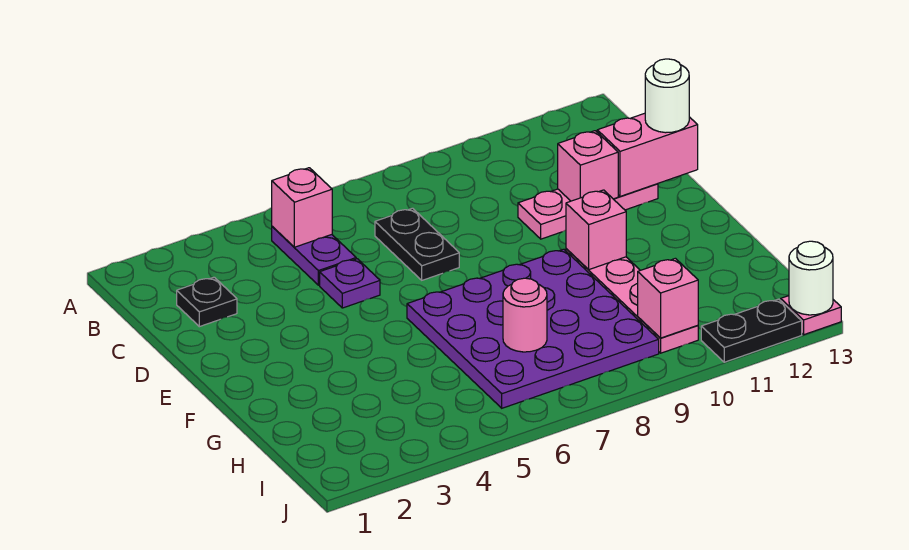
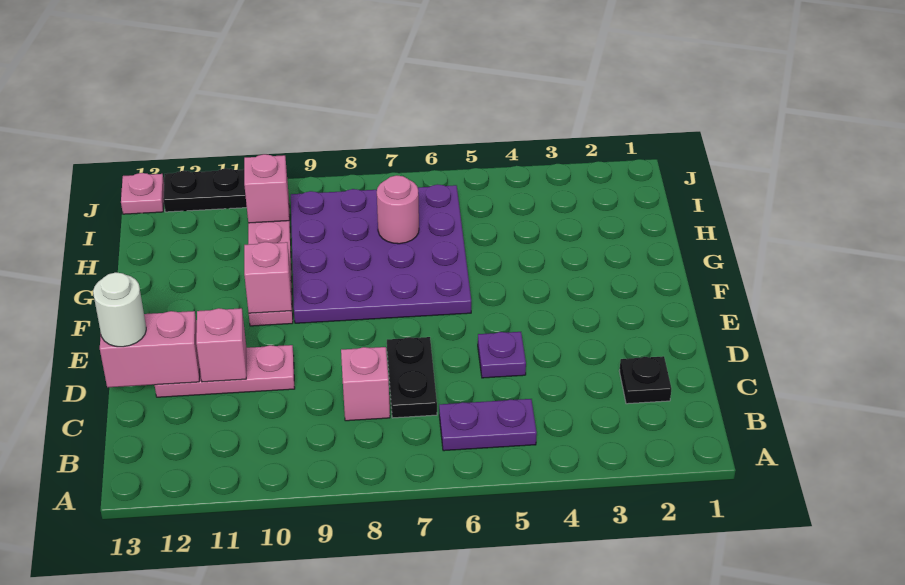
purple 1x2 plate [272,226,356,285] -> purple 1x2 plate turned to [439,399,537,451]
pink 1x1 brick [272,168,332,247] -> pink 1x1 brick moved to [341,347,390,421]
white 1x1 round brick [789,241,833,315] -> none

